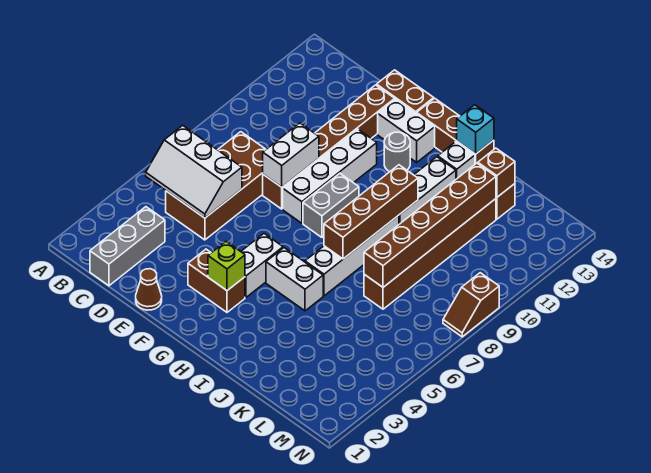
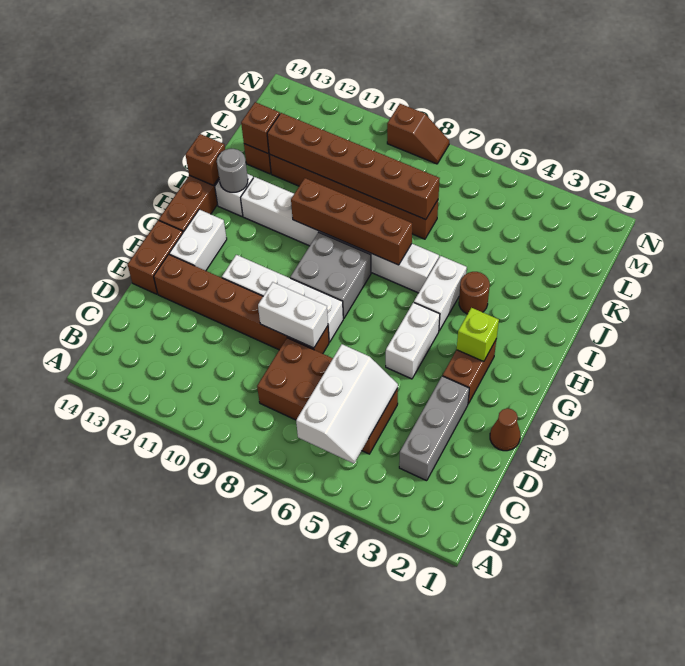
grey 1x3 brick [90,207,165,286] -> grey 1x3 brick turned to [399,376,469,481]
white 1x2 brick [241,234,283,297] -> white 1x2 brick turned to [386,302,440,379]
grey 1x2 brick [303,173,359,237] -> grey 2x2 brick [290,232,371,319]
grey 1x1 round brick [384,132,410,172] -> grey 1x1 round brick moved to [217,149,248,192]
none -> brown 1x1 round brick [459,272,490,314]
cyan 1x1 brick [457,105,494,154] -> brown 1x1 brick [186,134,225,185]

